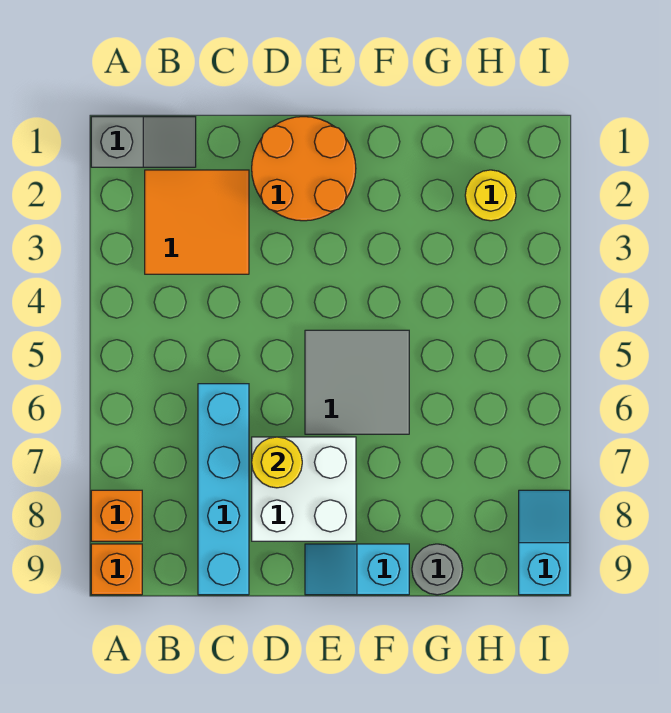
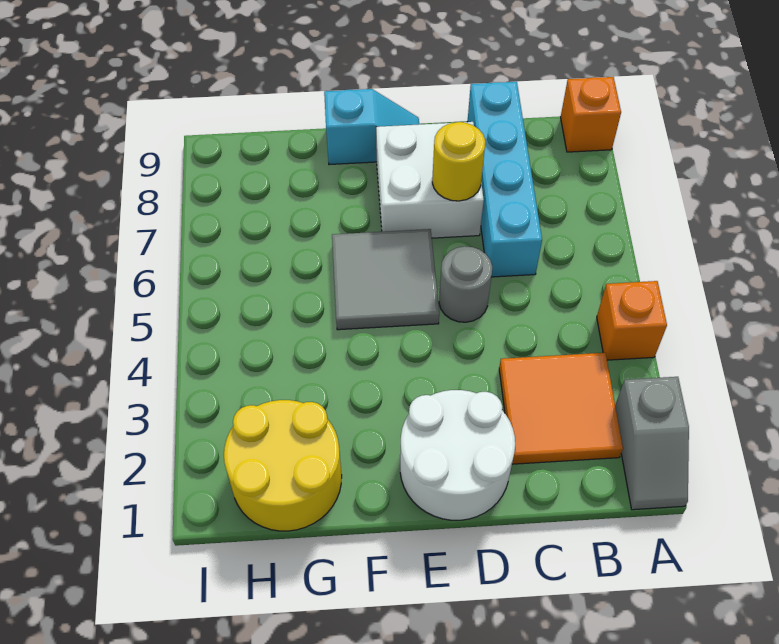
grey 1x2 slope [91,117,196,167] -> grey 1x2 slope turned to [615,377,689,510]
orange 1x1 brick [91,490,142,541] -> orange 1x1 brick moved to [597,281,667,360]
orange 2x2 round brick [252,117,356,221] -> white 2x2 round brick [400,390,515,520]
grey 1x1 round brick [412,544,463,595] -> grey 1x1 round brick moved to [439,246,492,322]
yellow 1x1 round brick [465,170,516,221] -> yellow 2x2 round brick [224,400,342,531]
cyan 1x2 slope [519,490,570,595] -> none

